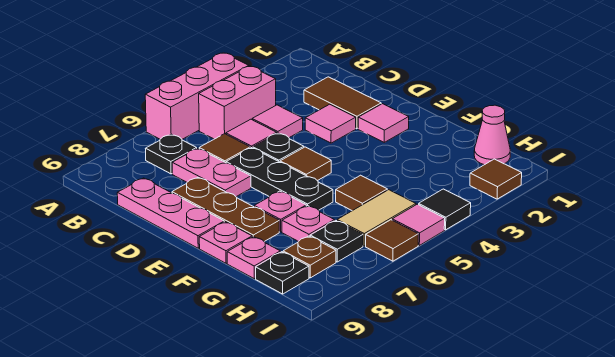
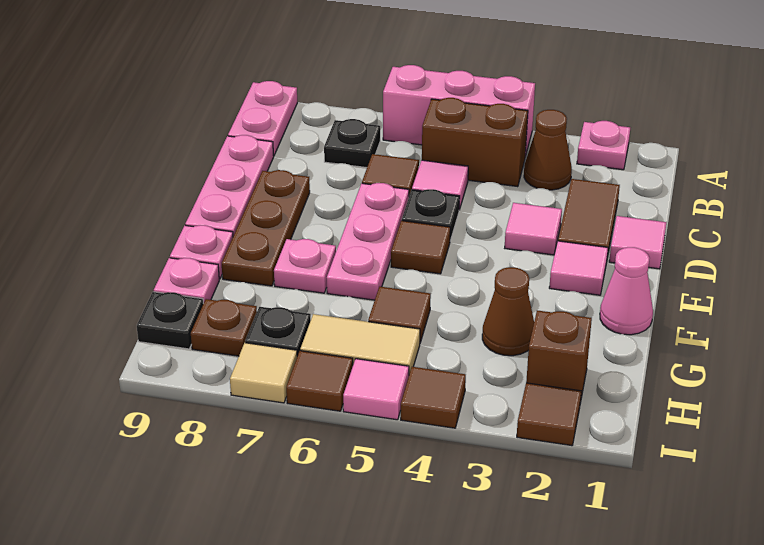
none -> brown 1x1 cone [524,110,572,190]
pink 1x2 brick [199,66,276,139] -> brown 1x2 brick [422,98,528,187]
pink 1x1 tile [252,105,303,138] -> pink 1x1 tile moved to [609,216,666,269]
pink 1x2 plate [172,148,251,197] -> pink 1x2 plate moved to [228,81,297,156]
black 1x3 plate [226,148,333,210] -> pink 1x3 plate [327,183,409,300]
none -> brown 1x1 cone [482,267,534,356]
pink 1x1 plate [282,206,335,242] -> pink 1x1 plate moved to [577,121,630,170]
pink 1x1 cone [474,105,510,165] -> pink 1x1 cone moved to [600,247,653,335]
none -> brown 1x1 brick [526,310,592,403]
black 1x1 tile [419,189,471,230] -> brown 1x1 tile [401,367,466,428]
none -> tan 1x1 tile [230,343,297,403]

